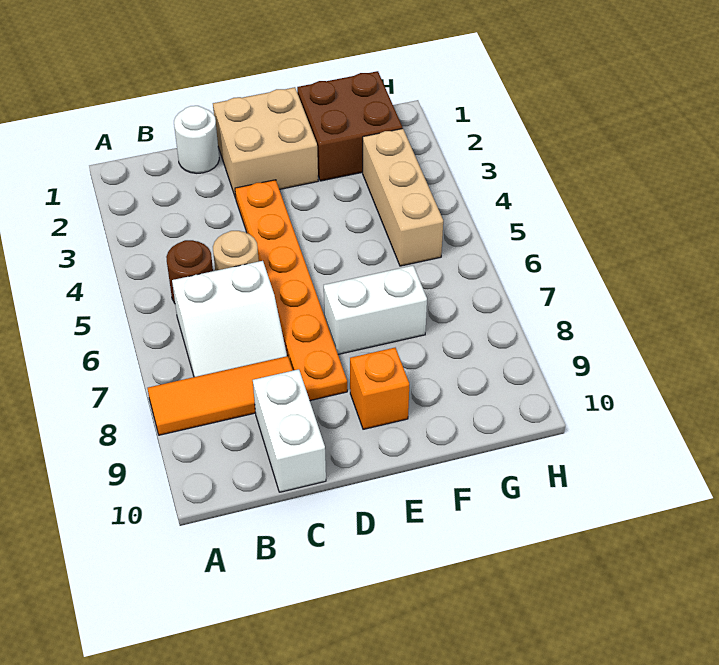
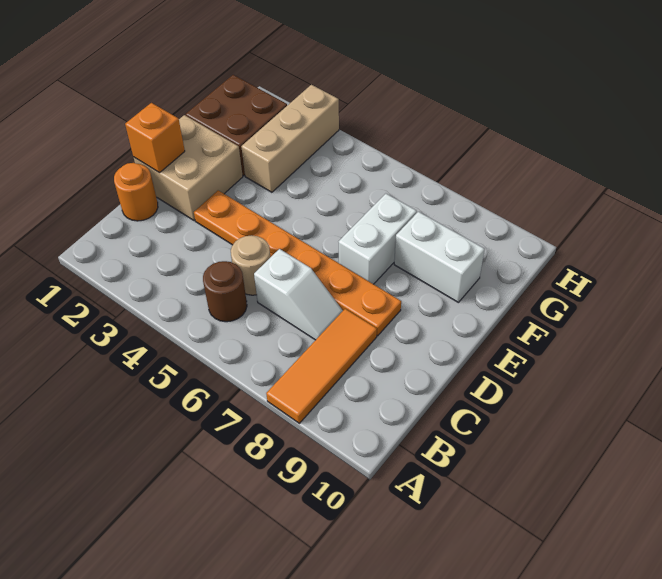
white 2x2 slope [172,261,287,377] -> white 1x2 slope [254,249,343,340]
white 1x1 round brick [174,106,219,173] -> orange 1x1 round brick [114,163,158,221]
white 1x2 brick [253,369,326,492] -> white 1x2 brick moved to [394,212,485,303]
orange 1x1 brick [350,348,409,429] -> orange 1x1 brick moved to [125,103,185,173]
tan 1x3 brick [363,129,443,266] -> tan 1x3 brick turned to [241,85,339,192]

